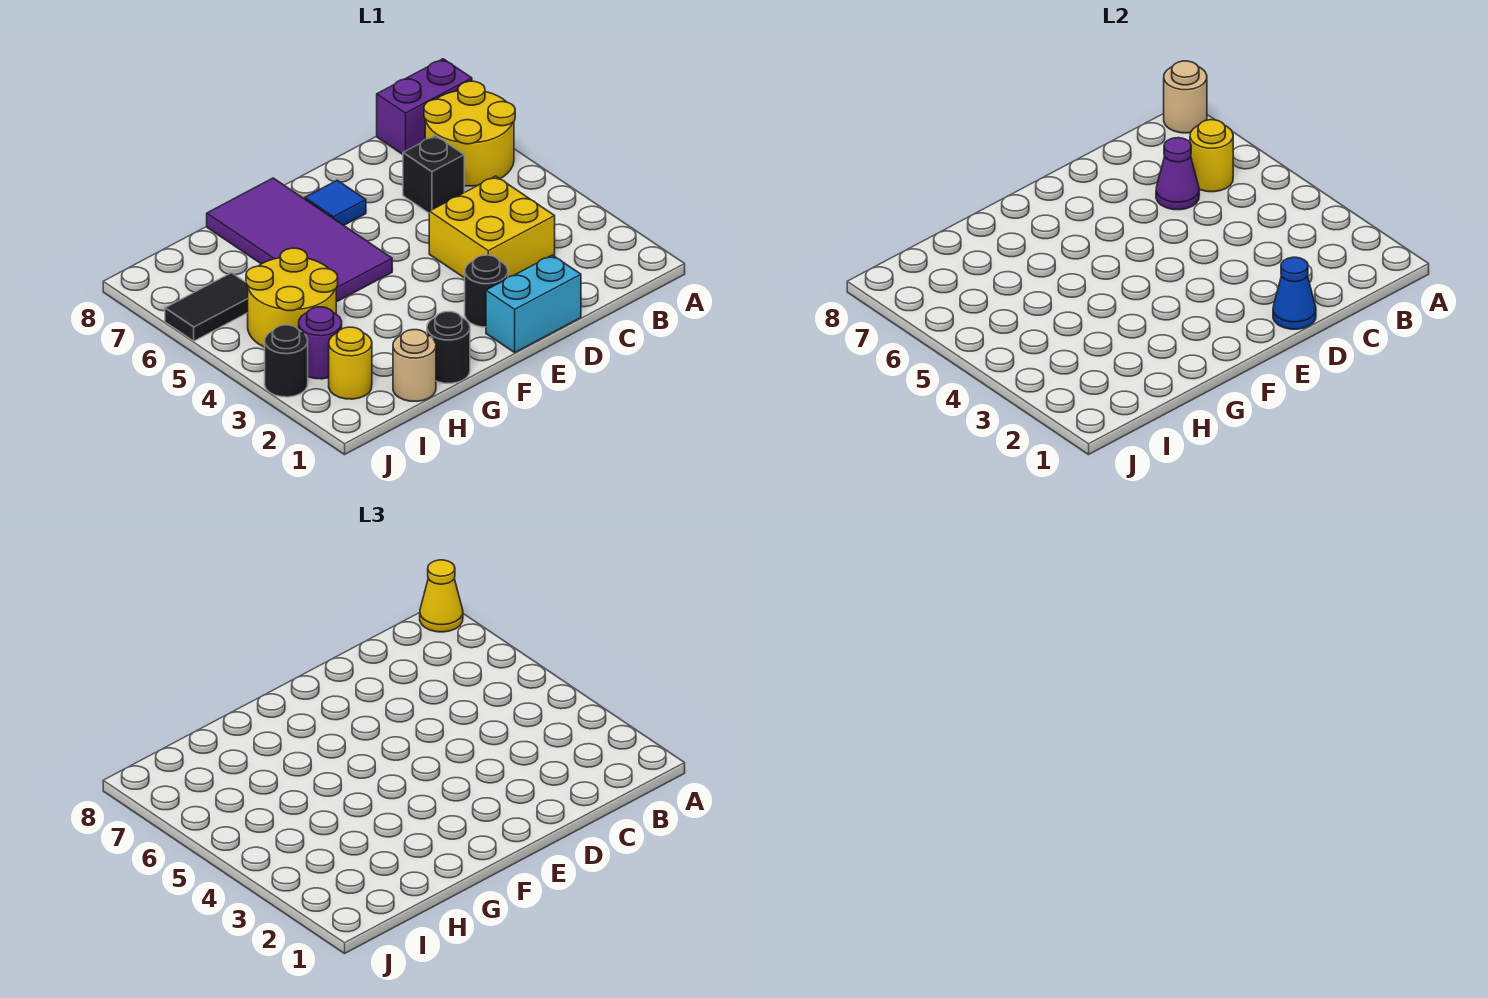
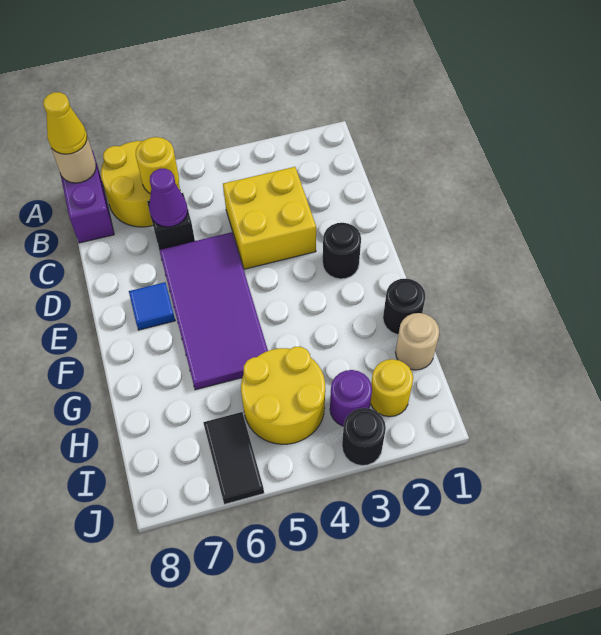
cyan 1x2 brick [486,255,581,352] -> none
blue 1x1 cone [1273,257,1316,329] -> none
purple 2x4 tile [207,178,392,302] -> purple 2x4 tile turned to [159,232,268,390]

